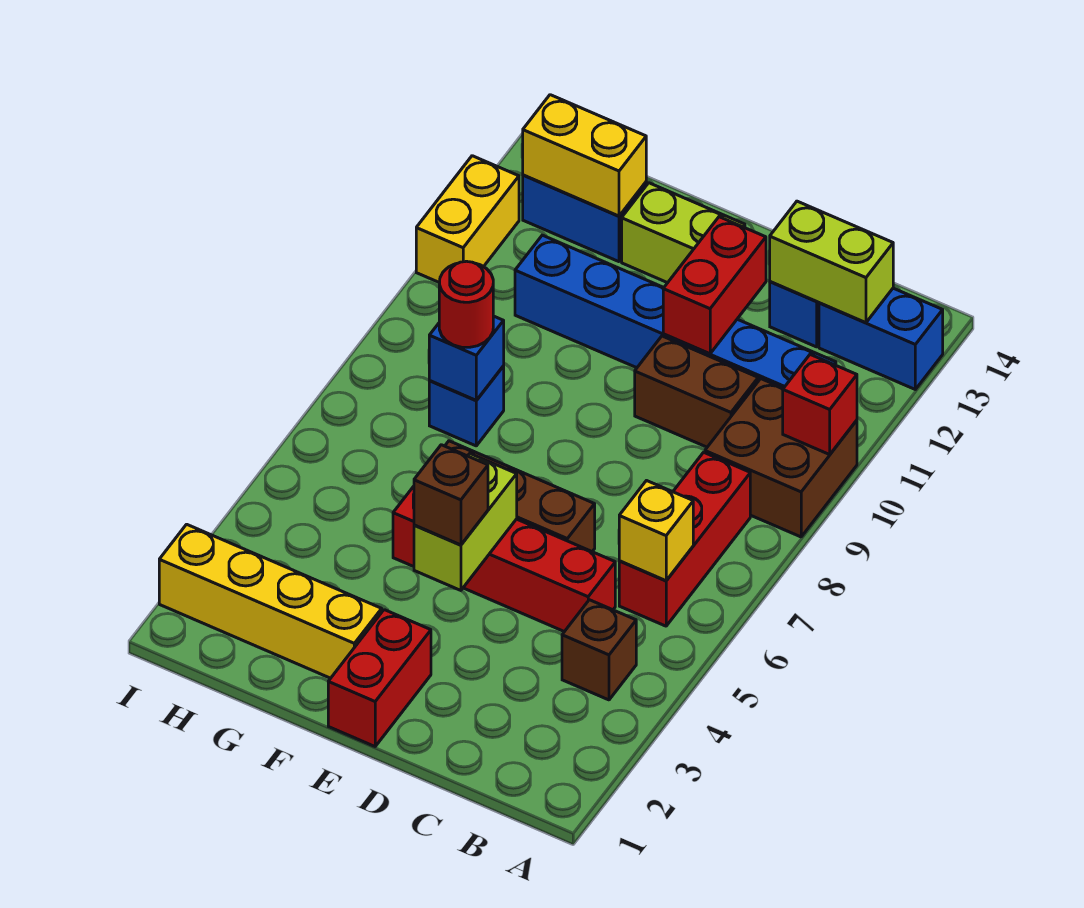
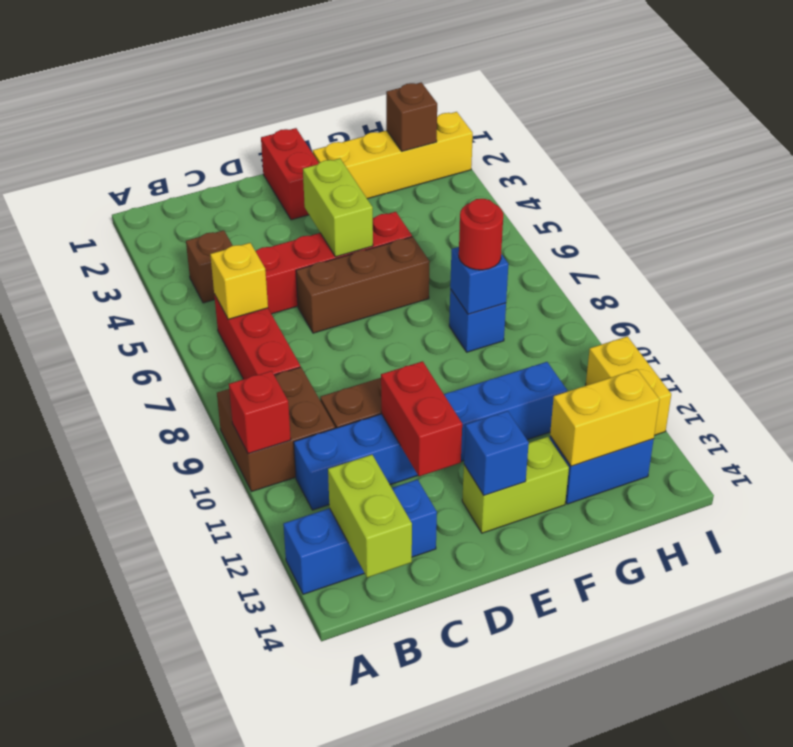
lime 1x2 brick [770,201,893,323] -> lime 1x2 brick turned to [328,455,412,578]
brown 1x1 brick [414,445,488,545] -> brown 1x1 brick moved to [386,82,437,151]
none -> blue 1x1 brick [464,411,529,495]

